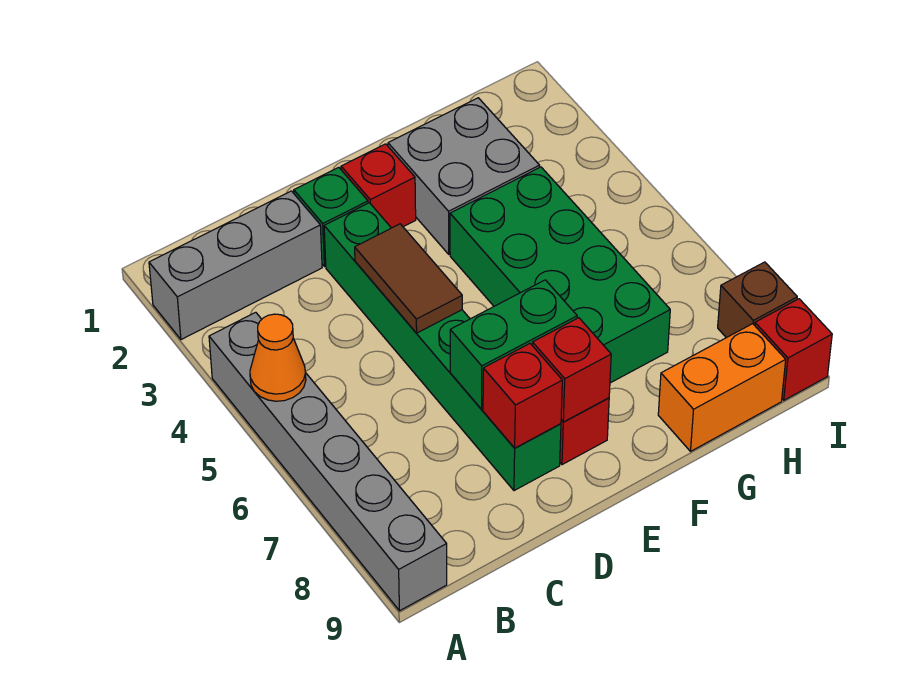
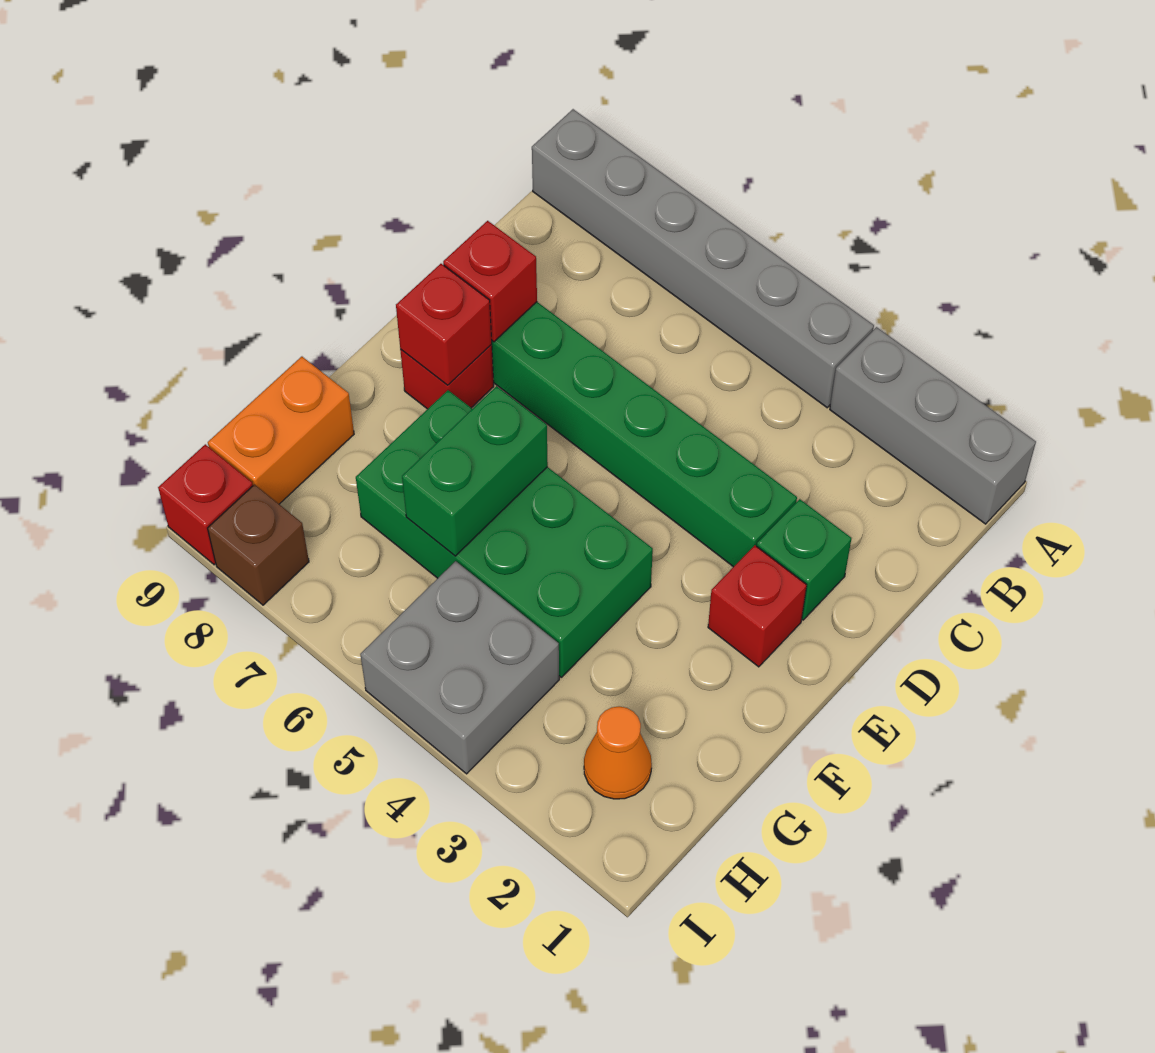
grey 1x3 brick [149,191,322,340] -> grey 1x3 brick turned to [830,327,1036,524]
orange 1x1 cone [250,314,306,401] -> orange 1x1 cone moved to [584,706,652,799]
brown 1x2 tile [355,224,462,333] -> none
green 1x2 brick [450,280,577,409] -> green 1x2 brick moved to [402,386,548,556]
grey 2x2 brick [388,98,540,254] -> grey 2x2 brick moved to [360,561,559,774]

